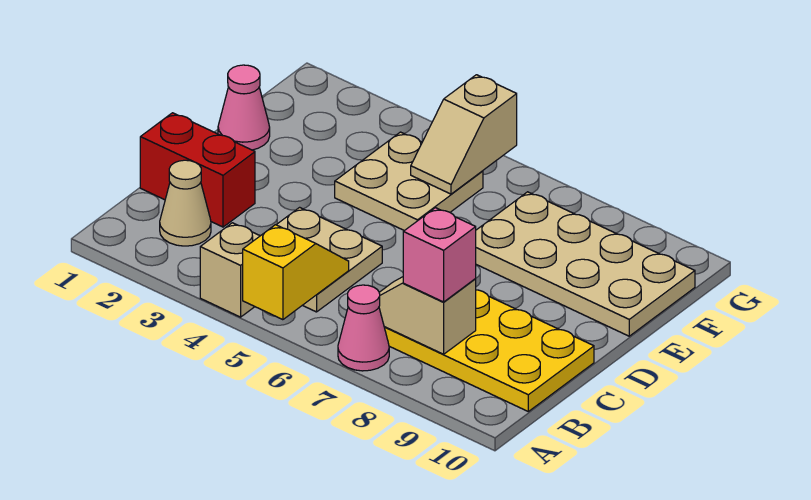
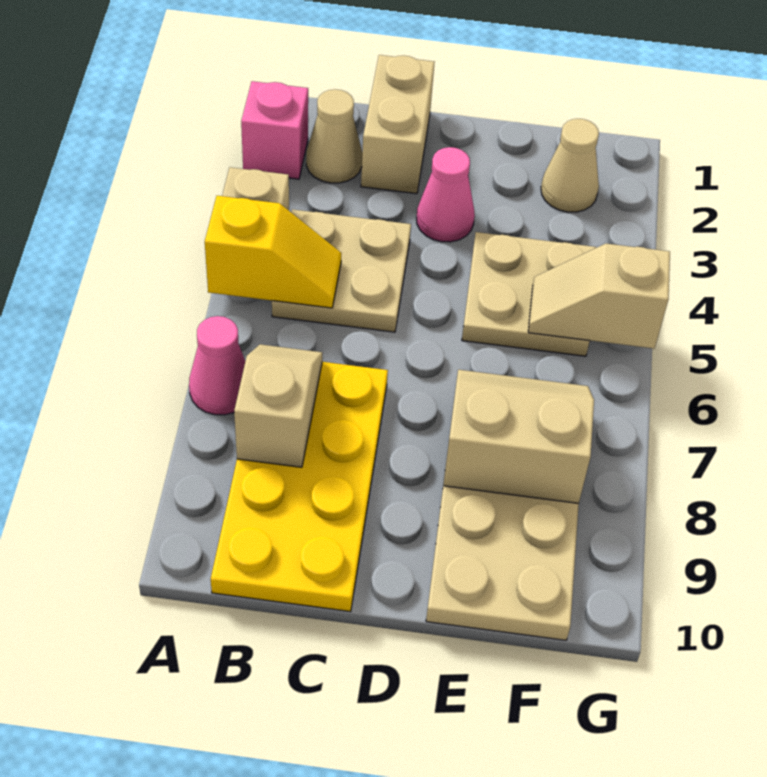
pink 1x1 brick [403,208,476,302] -> pink 1x1 brick moved to [241,81,308,179]
red 1x2 brick [140,113,255,227] -> tan 1x2 brick [361,55,435,194]
pink 1x1 cone [218,65,270,150] -> pink 1x1 cone moved to [417,147,475,242]
none -> tan 2x2 slope [443,370,594,503]
none -> tan 1x1 cone [541,119,599,212]

